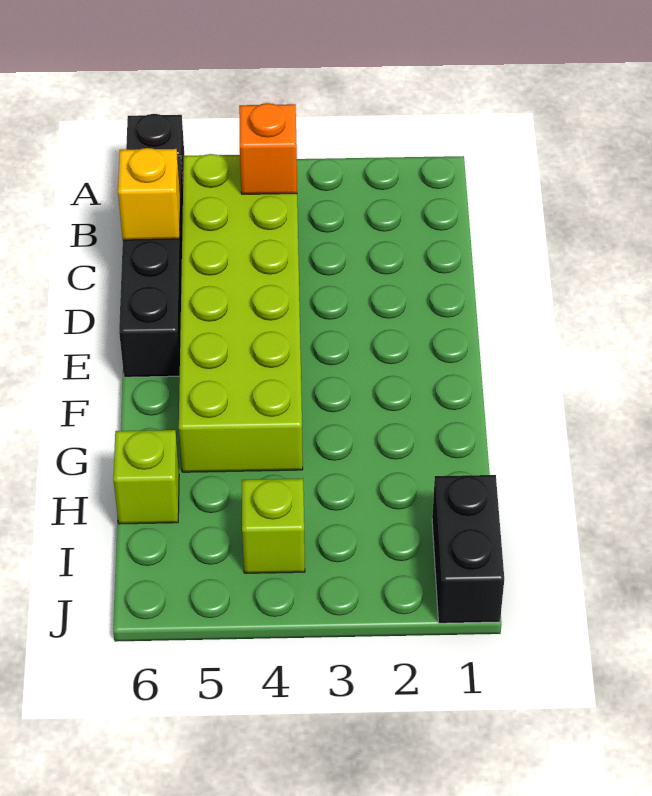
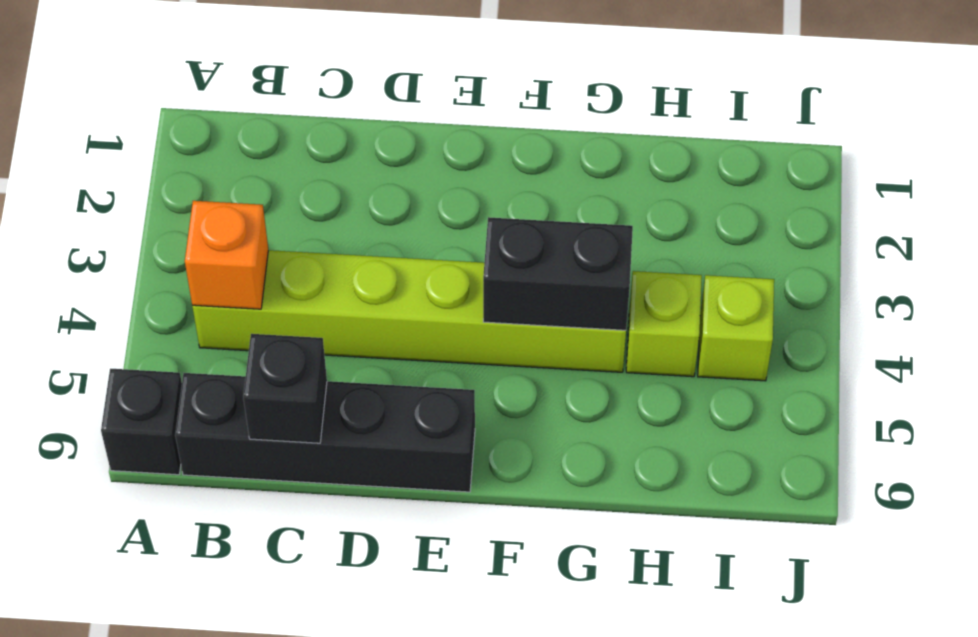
lime 2x6 brick [179,154,303,472] -> lime 1x6 brick [192,250,626,372]
yellow 1x1 brick [118,148,180,240] -> black 1x1 brick [243,334,327,443]
lime 1x1 brick [113,430,179,524] -> lime 1x1 brick moved to [626,271,702,377]
black 1x2 brick [432,475,504,623] -> black 1x2 brick moved to [483,217,633,330]

